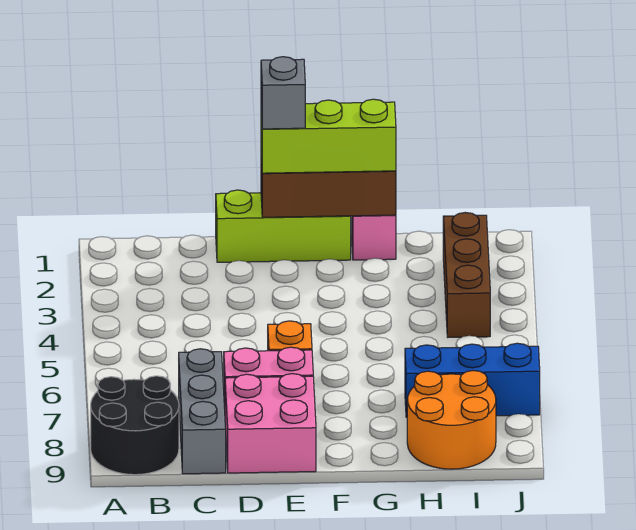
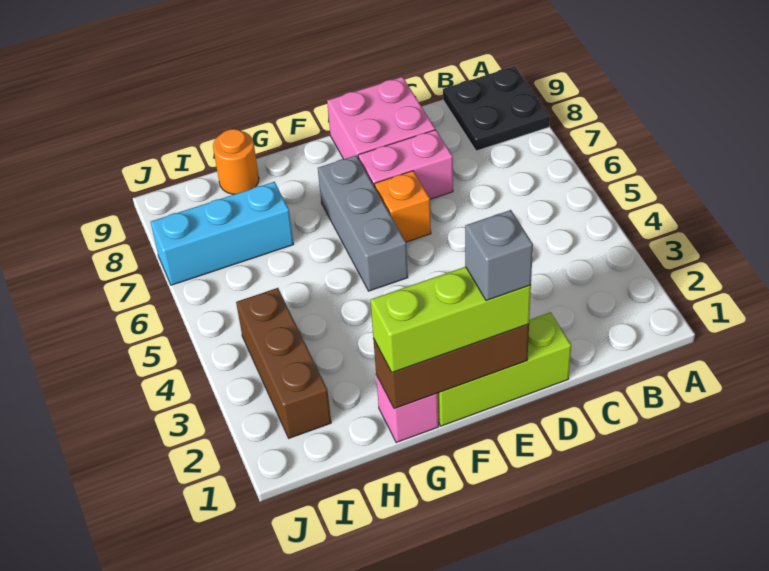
black 2x2 round brick [91,376,179,475] -> black 2x2 plate [443,66,550,151]
grey 1x3 brick [179,349,226,474] -> grey 1x3 brick moved to [318,156,408,291]
blue 1x3 brick [405,343,540,417] -> cyan 1x3 brick [151,182,294,285]
orange 2x2 round brick [407,371,496,469] -> orange 1x1 round brick [213,129,259,194]

